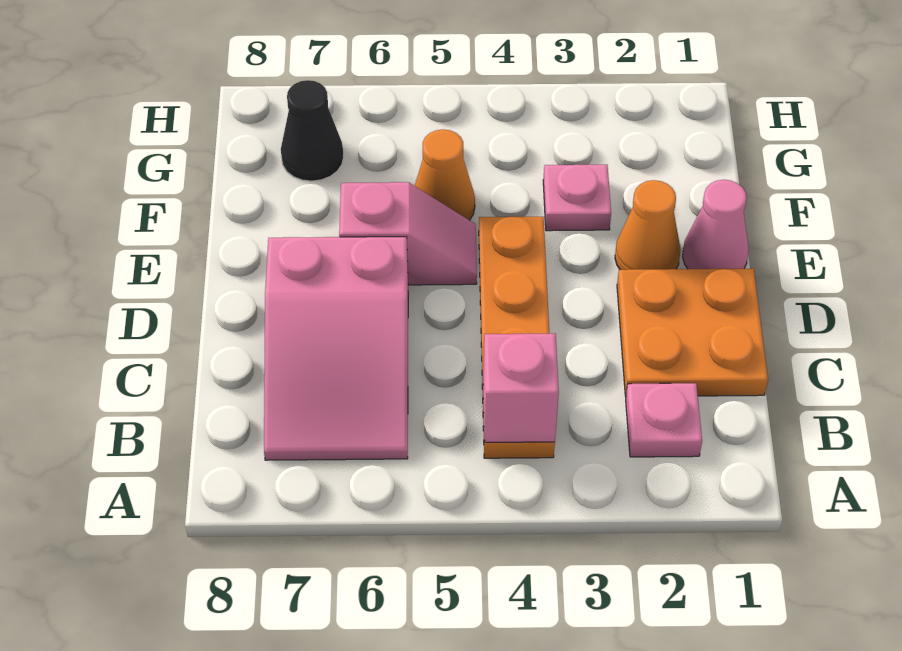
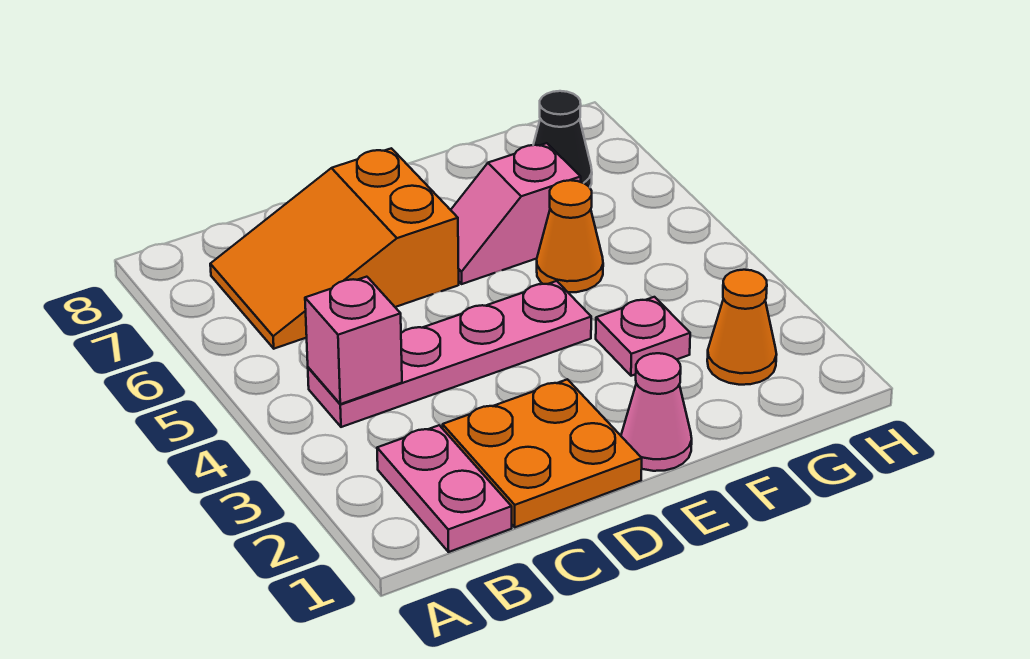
pink 1x1 plate [626,383,702,457] -> pink 1x2 plate [377,425,512,552]
orange 1x4 plate [479,217,555,458] -> pink 1x4 plate [308,281,591,427]
pink 2x3 slope [264,237,408,460] -> orange 2x3 slope [210,148,459,349]
orange 1x1 cone [615,180,681,270] -> orange 1x1 cone moved to [707,270,777,385]
pink 1x2 slope [339,182,477,285] -> pink 1x2 slope turned to [451,143,581,284]

